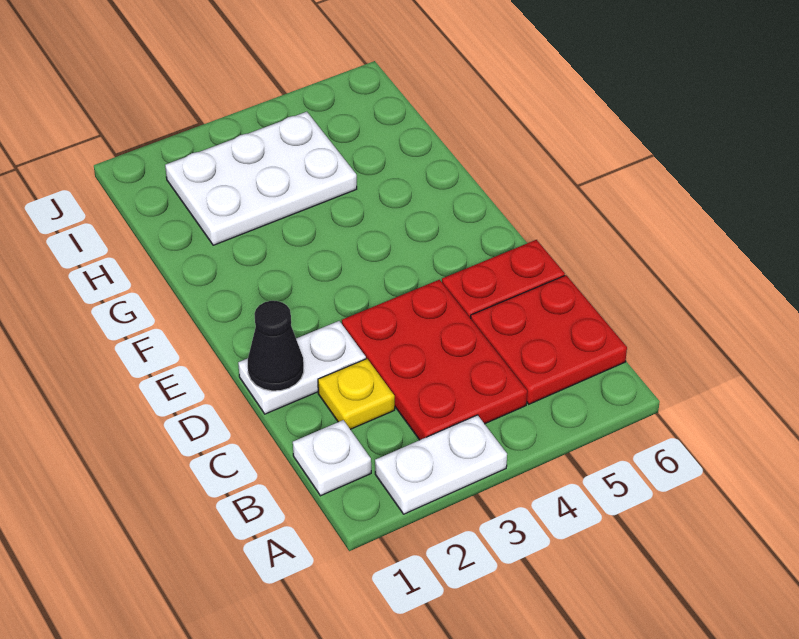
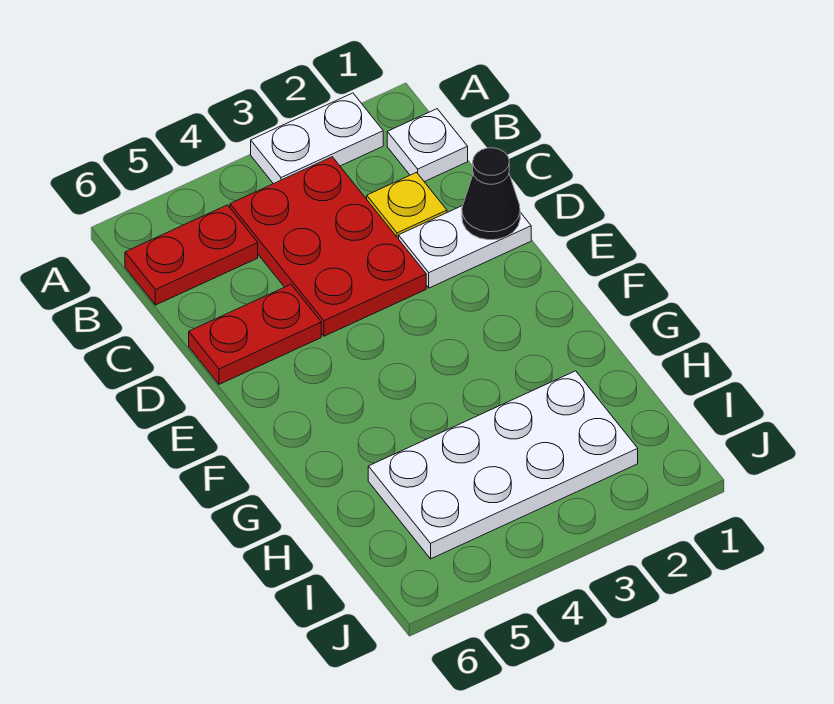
red 2x2 plate [471,275,627,404] -> red 1x2 plate [125,205,258,305]
white 2x3 plate [165,112,357,245] -> white 2x4 plate [368,371,638,559]

